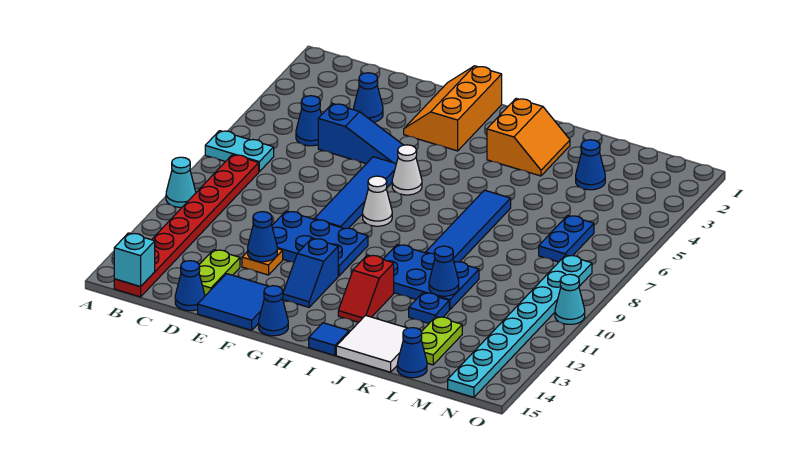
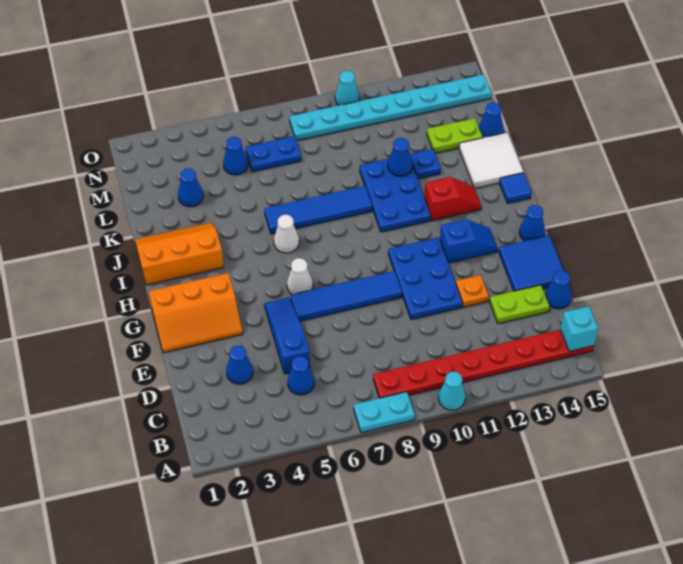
cyan 1x2 plate [205,131,274,171] -> cyan 1x2 plate turned to [354,392,415,433]
blue 1x1 cone [248,212,277,262] -> blue 1x1 cone moved to [223,137,248,175]
white 1x1 cone [363,176,392,226] -> white 1x1 cone moved to [274,215,299,253]
orange 2x2 slope [487,99,570,176] -> orange 2x3 slope [135,223,224,285]

